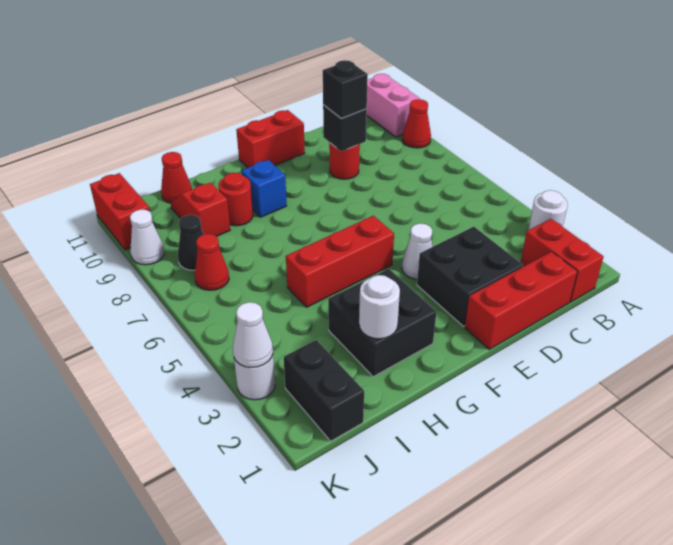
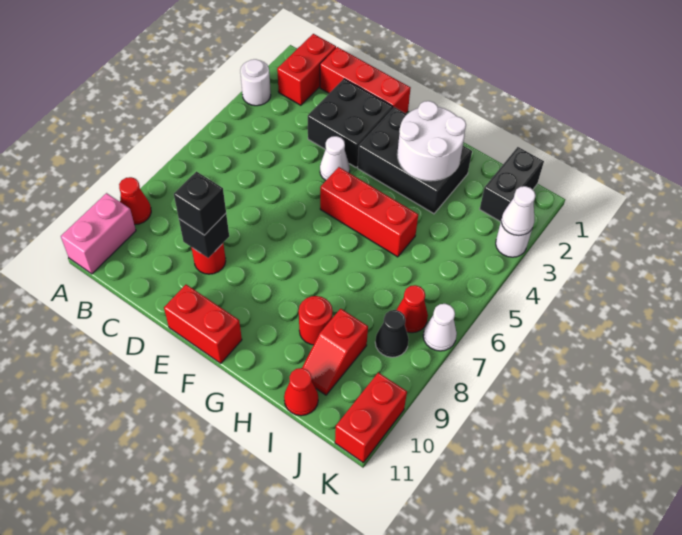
black 2x2 brick [328,269,436,377] -> black 2x3 brick [358,107,472,214]
blue 1x1 brick [242,160,287,217] -> none
white 1x1 round brick [359,275,400,339] -> white 2x2 round brick [397,101,466,181]
white 1x1 cone [130,209,164,265] -> white 1x1 cone moved to [423,304,457,351]

